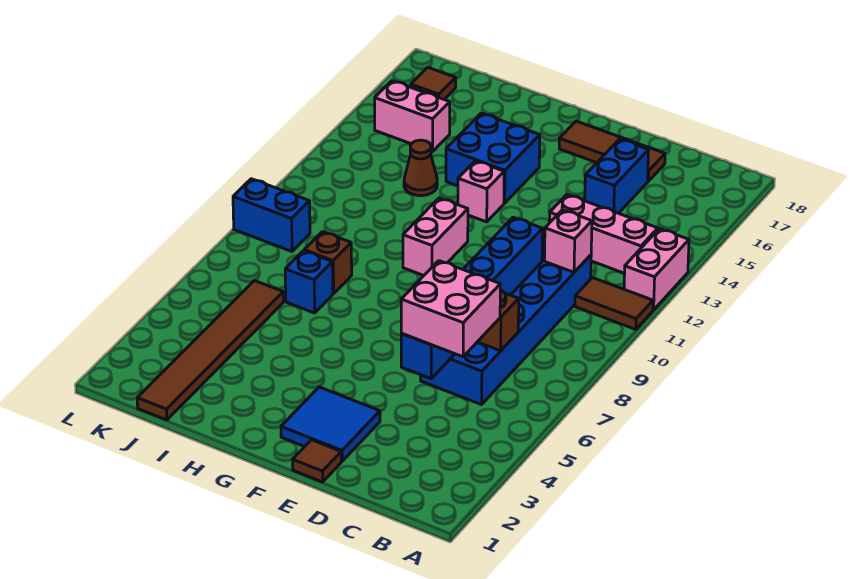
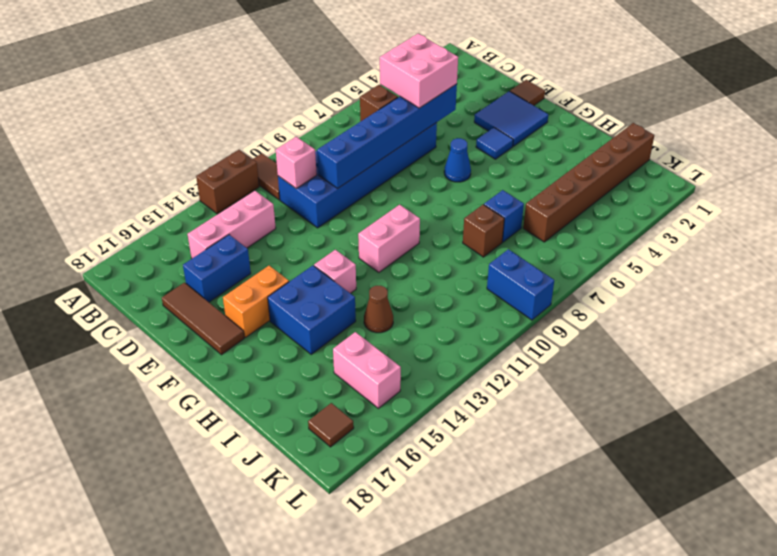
pink 1x2 brick [624,229,689,310] -> brown 1x2 brick [196,150,259,214]
pink 1x3 brick [549,195,658,273] -> pink 1x3 brick turned to [188,191,276,258]
none -> blue 1x1 tile [476,128,513,159]
none -> blue 1x1 cone [444,138,471,182]
none -> orange 1x2 brick [223,266,289,337]
brown 1x6 tile [137,281,283,420] -> brown 1x6 brick [523,123,654,242]

